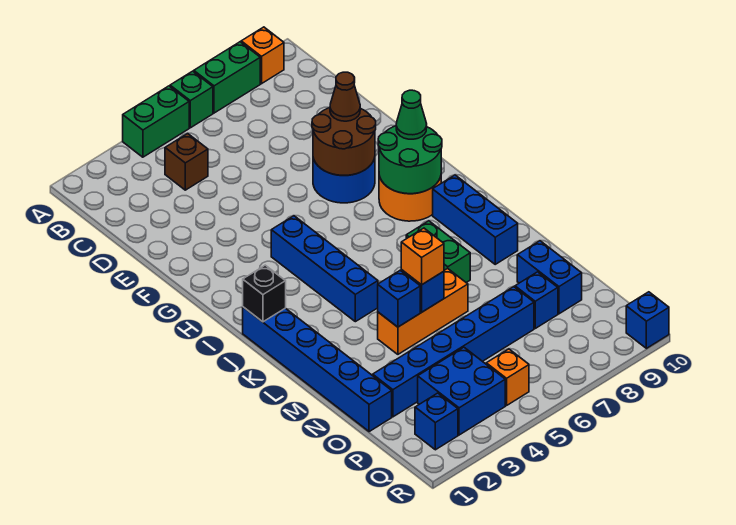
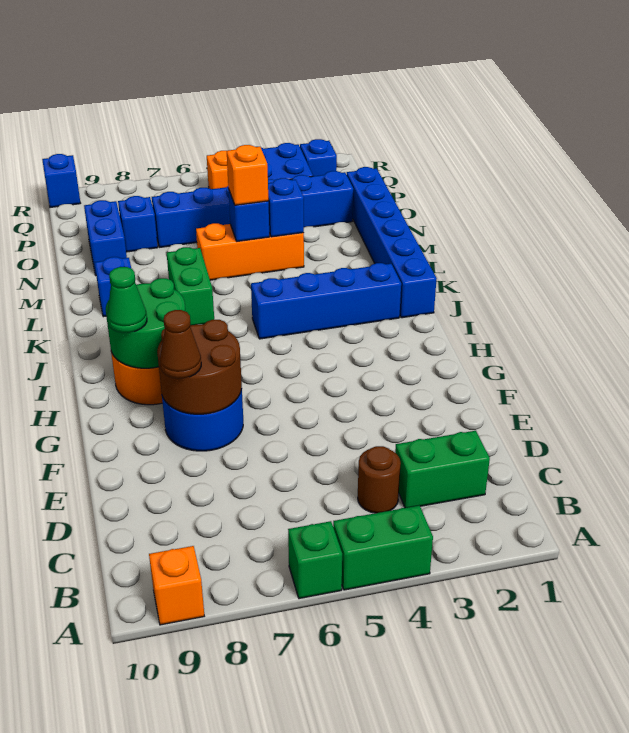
green 1x2 brick [194,42,260,113] -> green 1x2 brick moved to [395,431,490,508]
brown 1x1 brick [165,133,208,190] -> brown 1x1 round brick [358,446,401,513]
blue 1x4 brick [271,216,378,322] -> blue 1x4 brick turned to [251,263,401,339]
black 1x1 brick [243,265,286,322] -> none
blue 1x3 brick [433,175,518,264] -> blue 1x1 brick [95,257,131,317]

